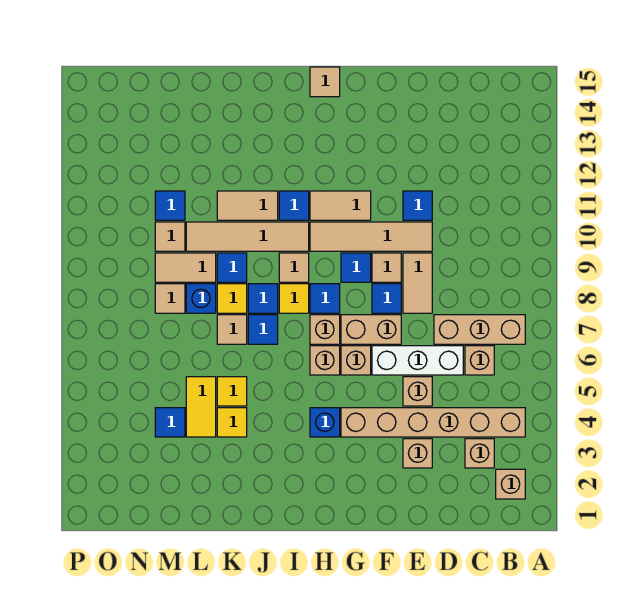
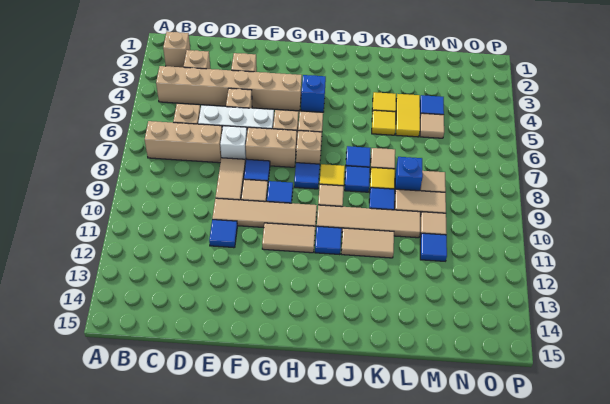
none -> white 1x1 brick [220,126,247,162]
tan 1x1 tile [310,67,340,97] -> tan 1x1 tile moved to [420,113,444,138]

